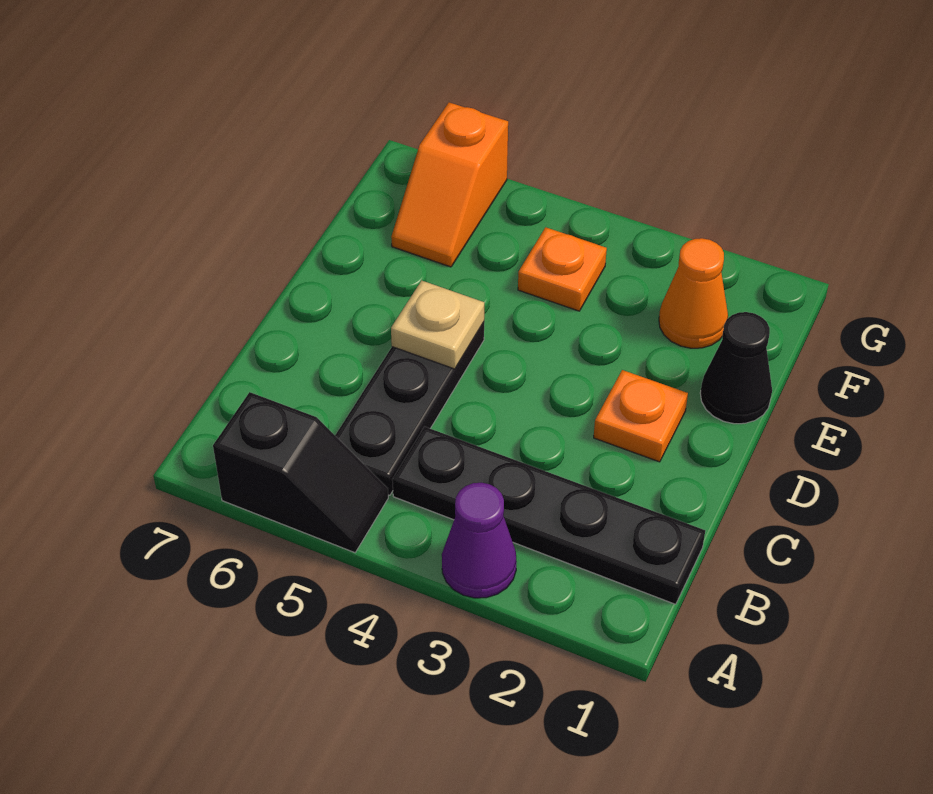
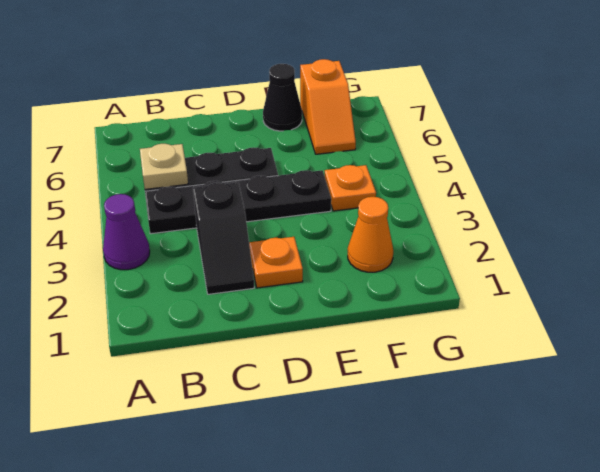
black 1x2 slope [213,392,388,553] -> black 1x2 slope moved to [193,182,254,294]
black 1x4 plate [392,427,705,604] -> black 1x4 plate turned to [145,170,331,234]
tan 1x1 plate [391,281,484,369] -> tan 1x1 plate moved to [140,144,188,189]
black 1x1 cone [700,312,772,424] -> black 1x1 cone moved to [263,64,302,131]
orange 1x2 slope [391,102,508,267] -> orange 1x2 slope turned to [300,59,356,154]

